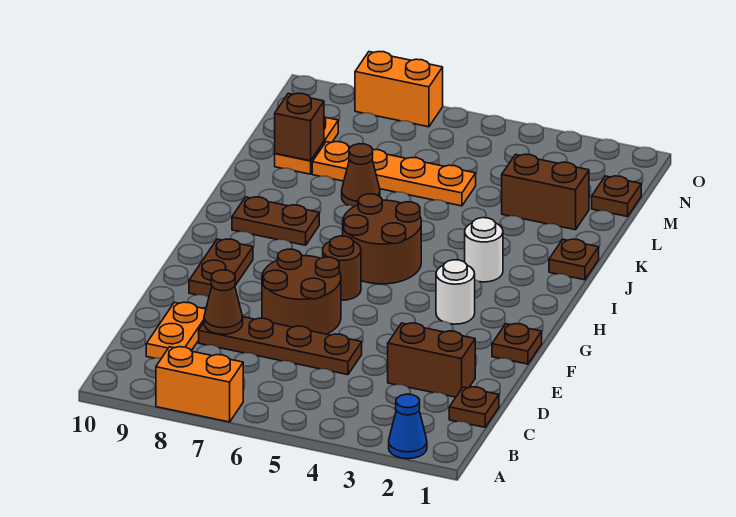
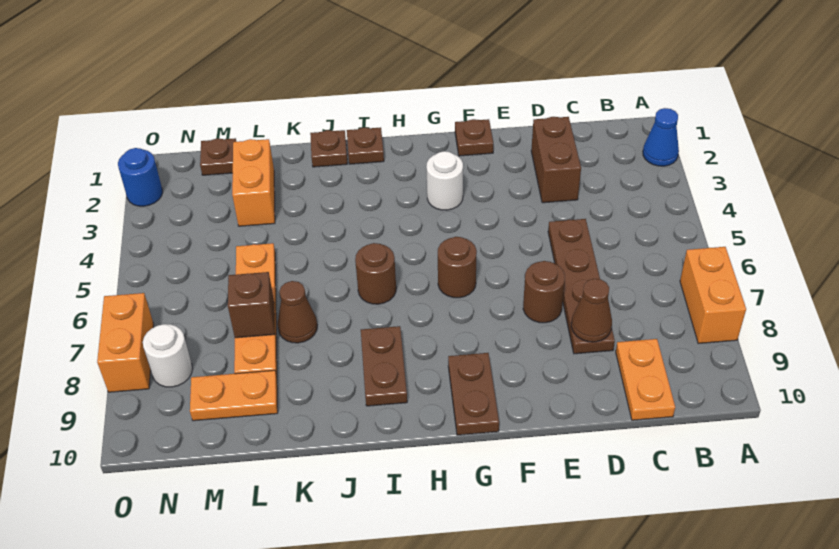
brown 1x1 plate [449,387,499,427] -> brown 1x1 plate moved to [347,127,384,164]
orange 1x2 plate [146,302,206,358] -> orange 1x2 plate turned to [616,339,675,420]
brown 2x2 round brick [262,249,341,334] -> brown 1x1 round brick [523,261,565,323]
brown 1x2 plate [189,239,253,297] -> brown 1x2 plate turned to [448,353,499,435]
brown 2x2 round brick [343,194,421,284] -> brown 1x1 round brick [355,243,396,304]
white 1x1 round brick [465,218,503,282] -> white 1x1 round brick moved to [143,324,192,387]
brown 1x2 brick [502,154,589,230] -> orange 1x2 brick [232,139,275,226]
brown 1x1 brick [275,93,324,161] -> brown 1x1 brick moved to [228,272,275,338]
none -> blue 1x1 round brick [118,148,163,206]

